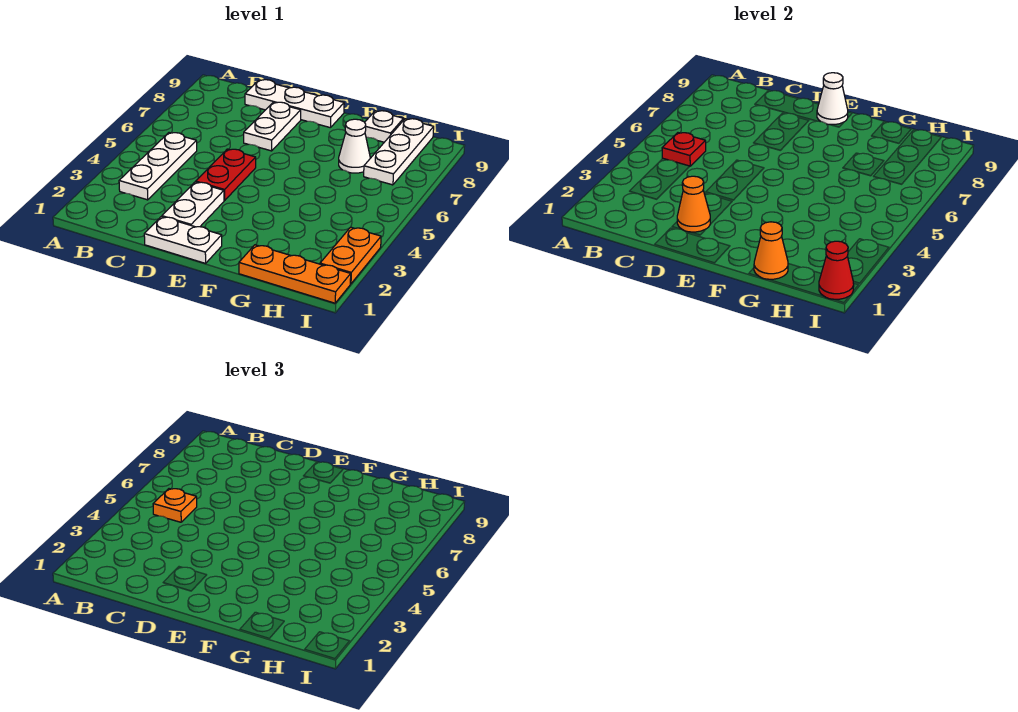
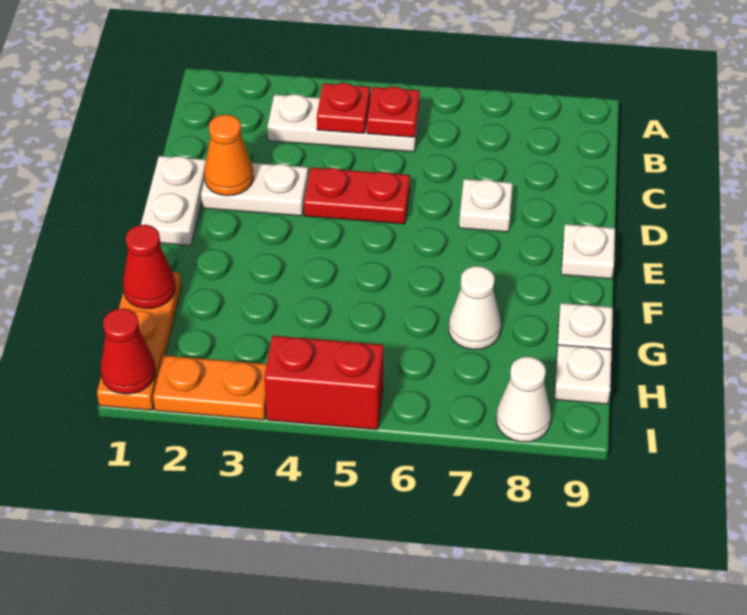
none -> red 1x1 plate [317,83,370,133]
orange 1x1 plate [153,489,197,522] -> none
white 1x3 plate [245,80,344,128] -> white 1x1 plate [561,224,615,279]
white 1x2 plate [244,102,301,151] -> white 1x1 plate [459,179,513,232]
white 1x1 cone [817,73,848,124] -> white 1x1 cone moved to [496,357,551,442]
orange 1x1 cone [754,222,788,279] -> red 1x1 cone [123,225,175,308]
white 1x3 plate [364,119,434,185] -> white 1x1 plate [554,345,612,404]
none -> red 1x2 brick [264,336,384,430]

